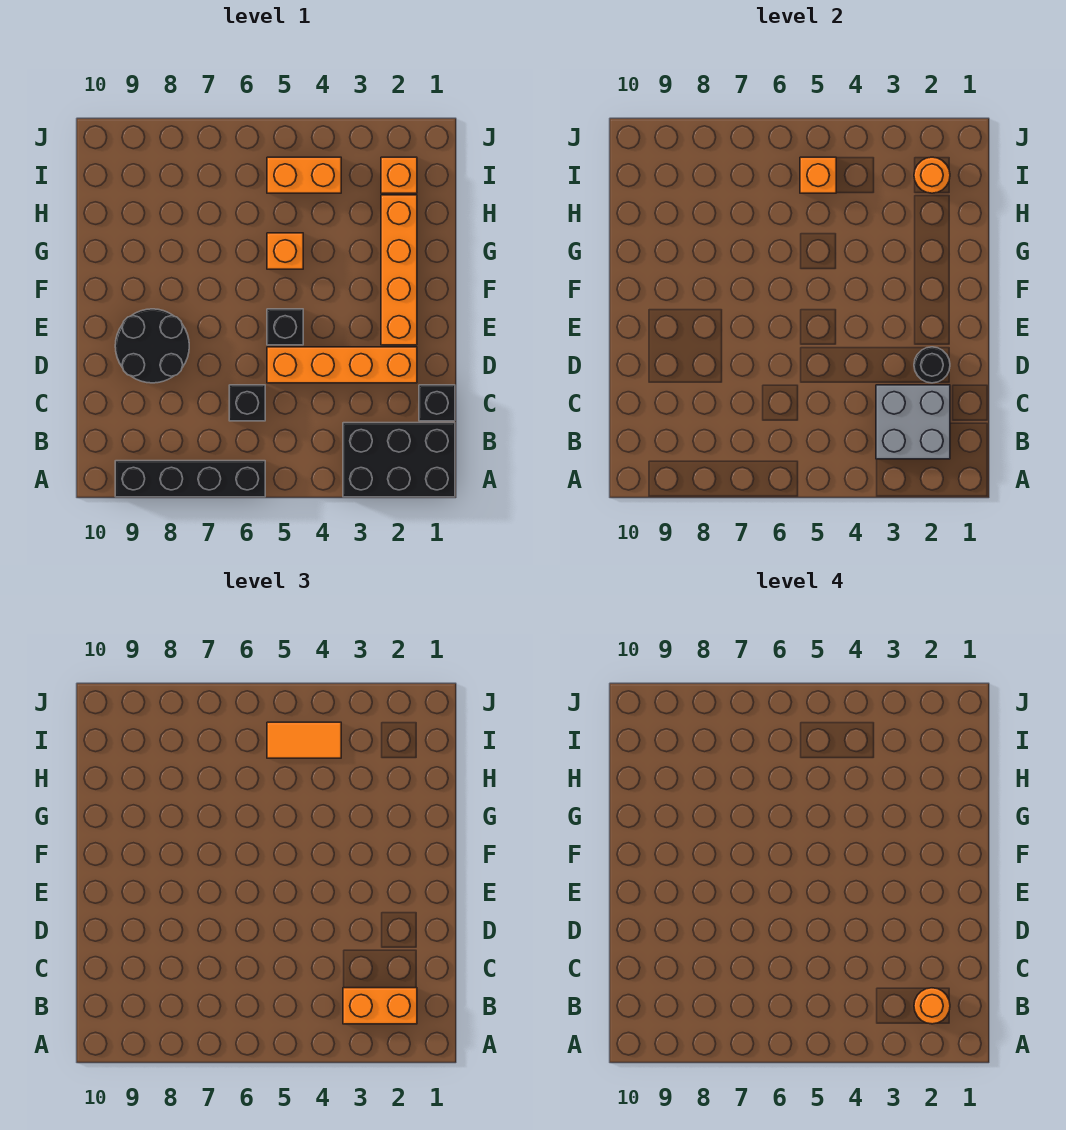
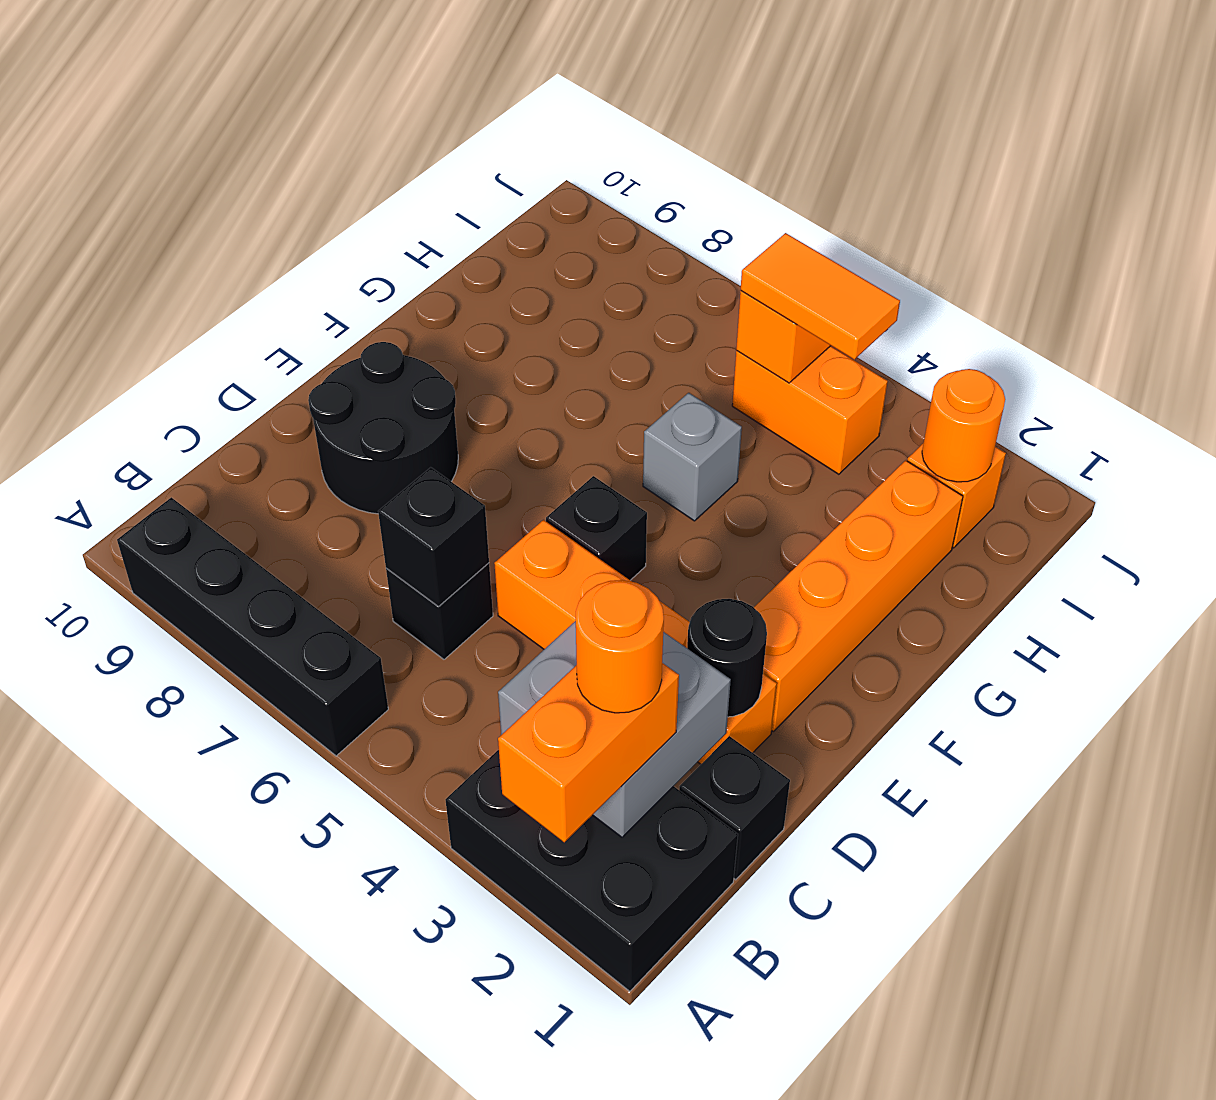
orange 1x2 brick [343,988,417,1024] -> orange 1x2 brick turned to [498,663,679,842]
none -> black 1x1 brick [378,467,489,606]
orange 1x1 brick [267,233,303,269] -> grey 1x1 brick [643,393,742,521]

